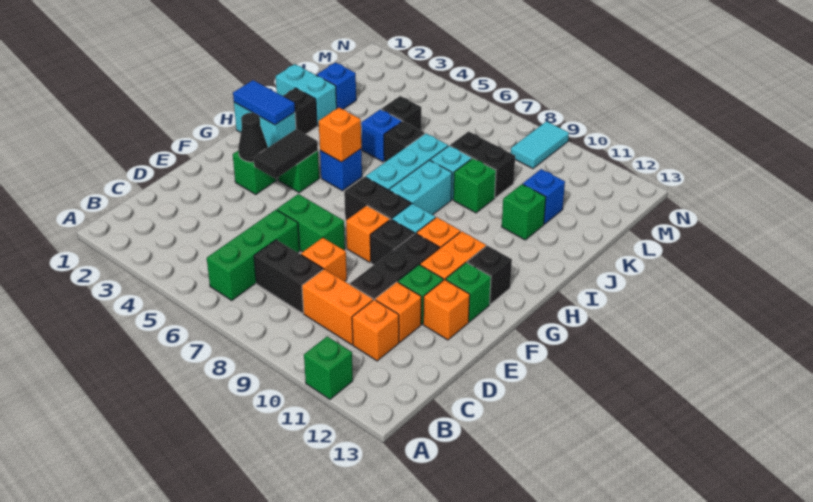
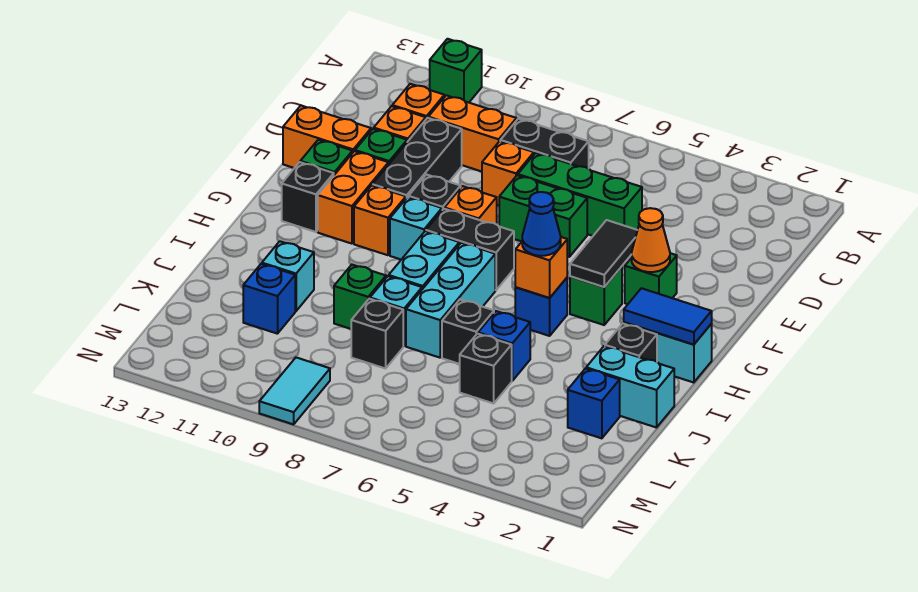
green 1x3 brick [207,210,300,300] -> green 1x3 brick turned to [518,153,642,236]
orange 1x1 brick [423,280,470,340] -> orange 1x2 brick [283,106,371,168]
black 1x1 cone [238,113,268,162] -> orange 1x1 cone [632,208,670,272]
none -> blue 1x1 cone [522,192,561,256]
green 1x1 brick [502,184,546,240] -> cyan 1x1 brick [262,241,314,311]
black 1x2 brick [450,131,515,198] -> black 1x1 brick [351,299,403,369]

